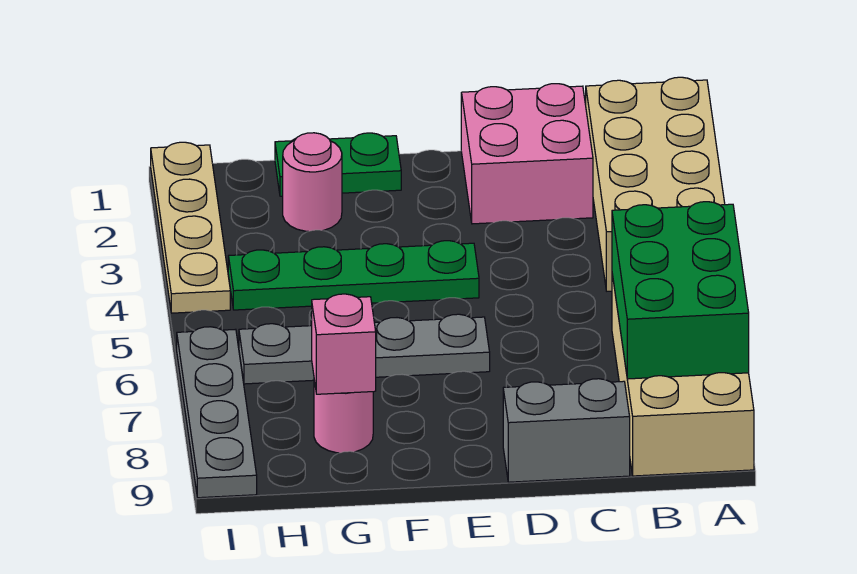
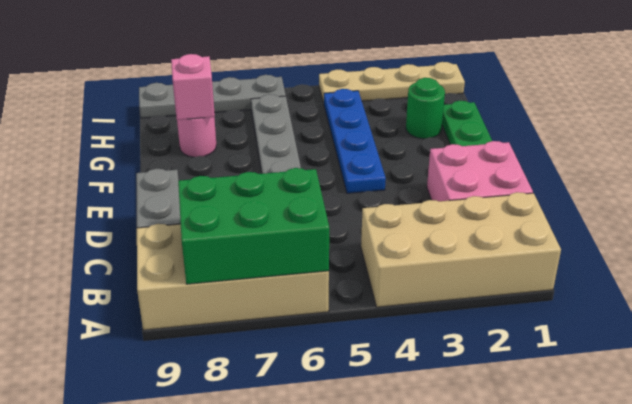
green 1x4 plate [228,241,479,310] -> blue 1x4 plate [324,89,386,193]
pink 1x1 round brick [283,133,342,231] -> green 1x1 round brick [406,78,445,139]

